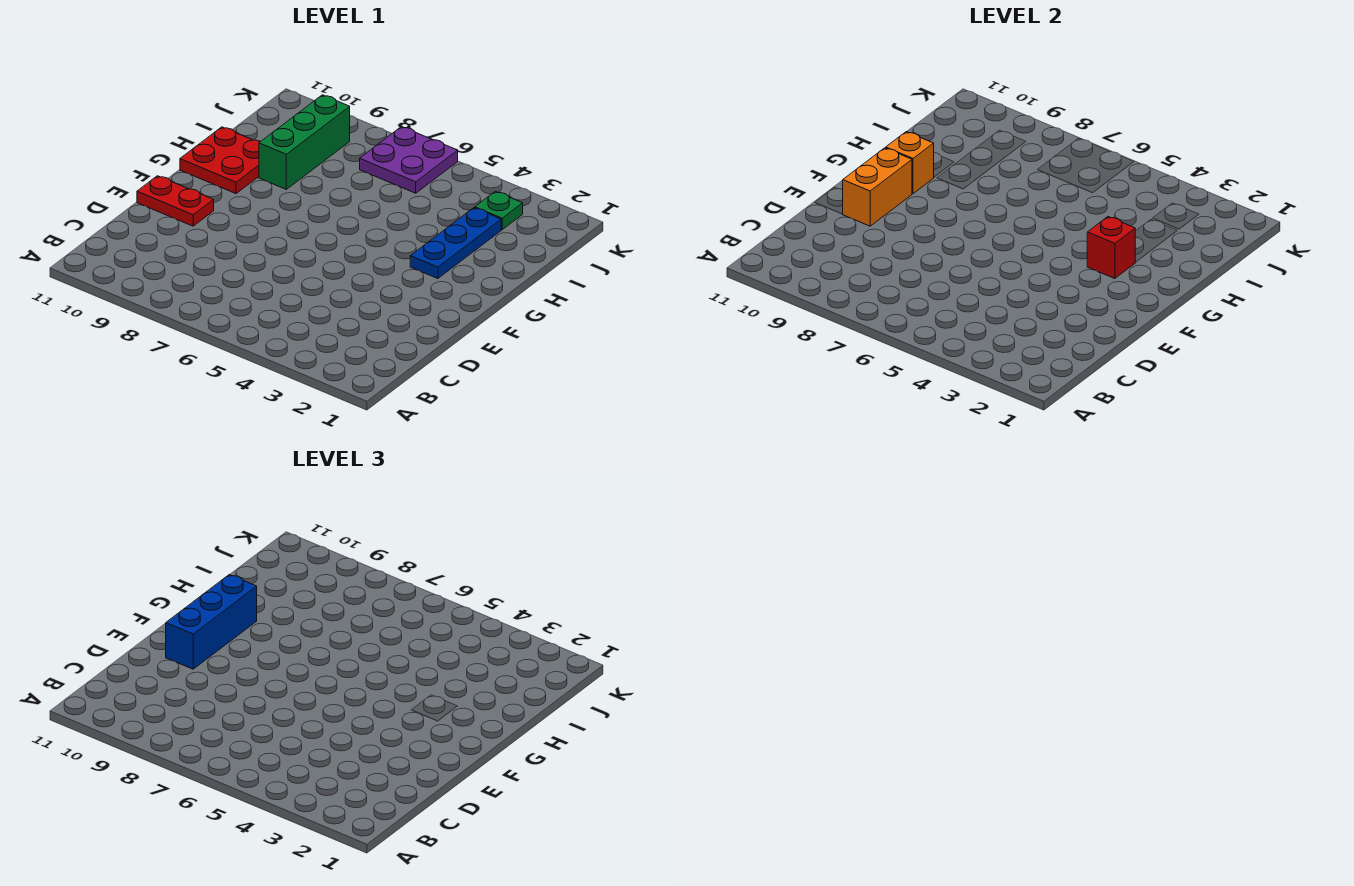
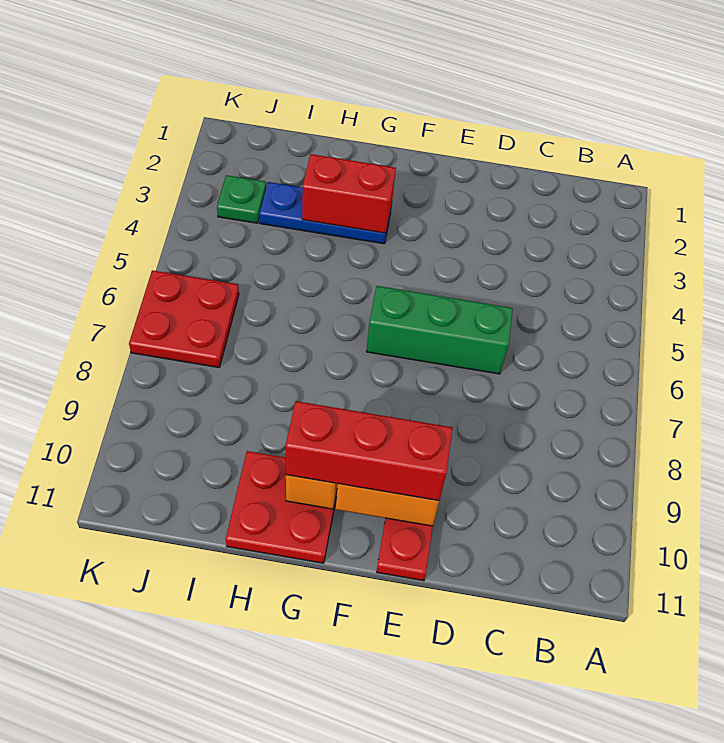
blue 1x3 brick [166,575,257,669] -> red 1x3 brick [285,401,453,501]
red 1x1 brick [1087,217,1135,279] -> red 1x2 brick [302,154,396,233]
green 1x3 brick [259,95,350,189] -> green 1x3 brick moved to [366,286,513,374]
purple 2x2 plate [360,127,458,193] -> red 2x2 plate [129,270,239,367]

